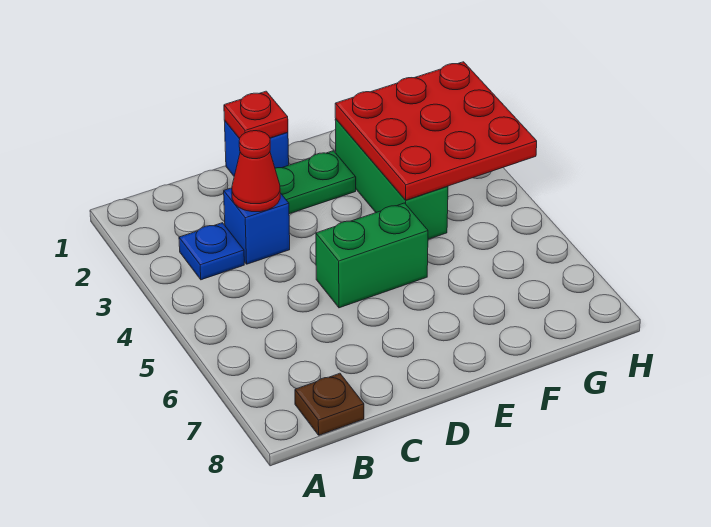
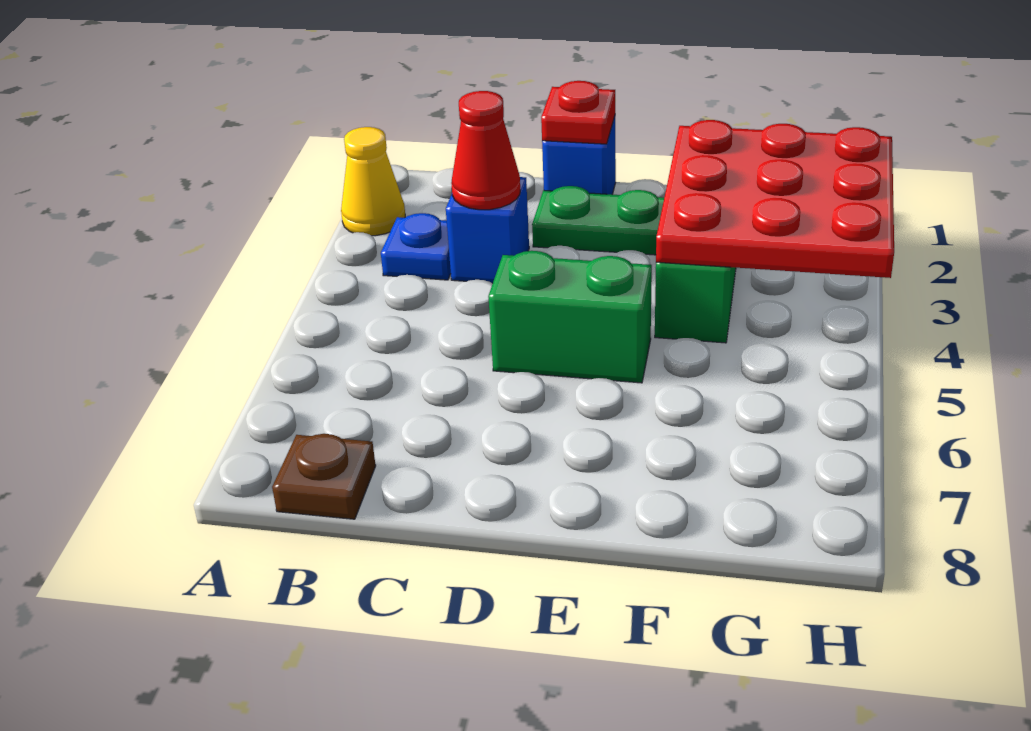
none -> yellow 1x1 cone [341,127,405,236]

